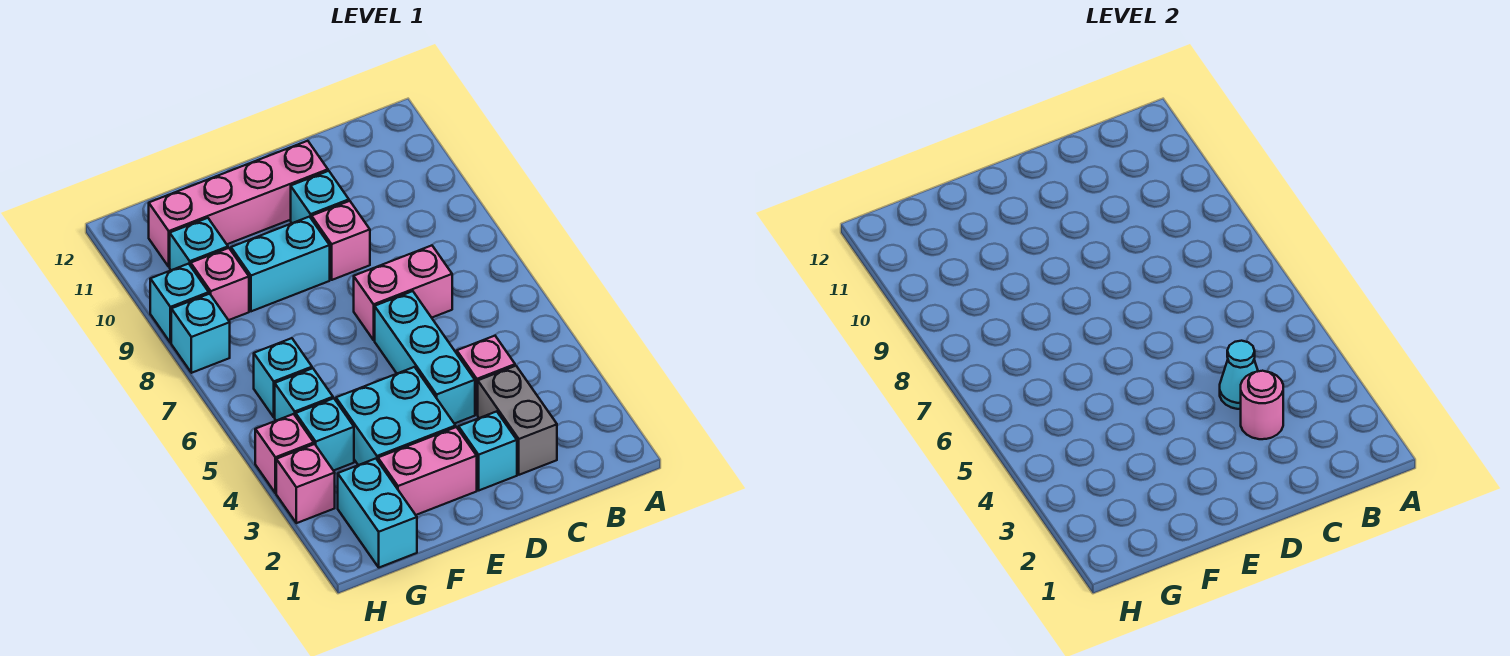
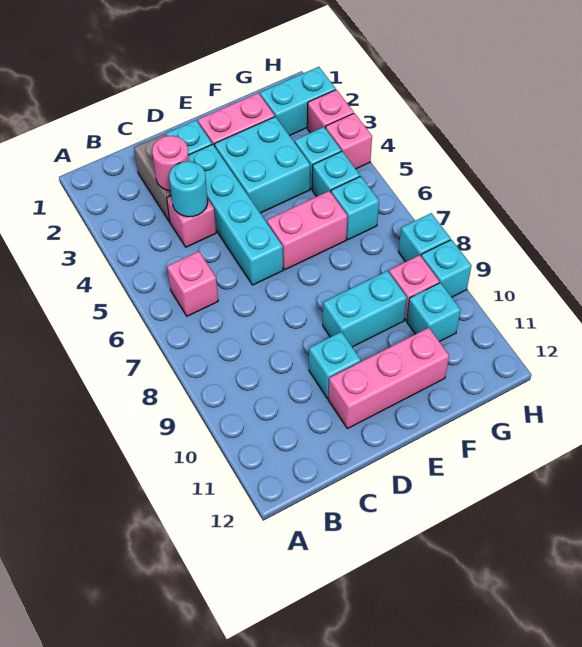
cyan 1x1 cone [1220,341,1258,409] -> cyan 1x1 round brick [169,161,208,217]
pink 1x2 brick [354,245,452,340] -> pink 1x2 brick moved to [267,191,347,270]
cyan 1x3 brick [375,291,475,424] -> cyan 1x4 brick [188,144,283,285]
pink 1x1 brick [312,201,370,280] -> pink 1x1 brick moved to [167,252,218,316]
pink 1x4 brick [149,141,328,267] -> pink 1x3 brick [328,328,449,429]
cyan 1x2 brick [338,459,417,568] -> cyan 1x2 brick turned to [260,67,336,135]

